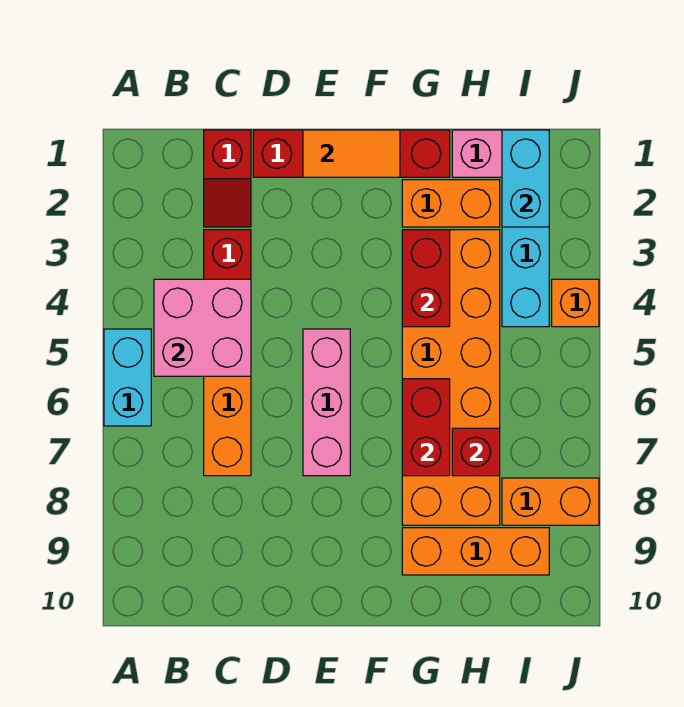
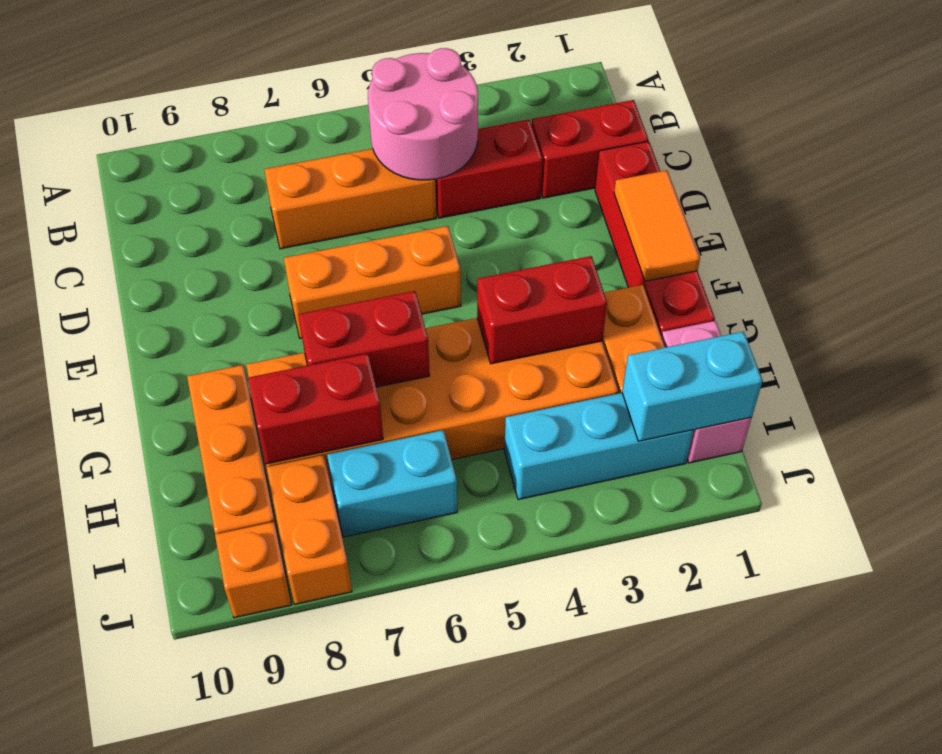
cyan 1x2 brick [104,329,151,426] -> cyan 1x2 brick moved to [327,430,457,537]
pink 2x2 brick [154,279,251,376] -> pink 2x2 round brick [368,48,478,180]
red 1x2 slope [204,130,251,227] -> red 1x2 brick [532,100,648,198]
pink 1x3 brick [303,329,350,476] -> orange 1x3 brick [284,226,461,338]
red 1x1 brick [452,428,500,476] -> red 1x2 brick [248,354,383,464]
orange 1x1 brick [552,279,599,327] -> orange 1x1 brick moved to [215,522,292,618]

